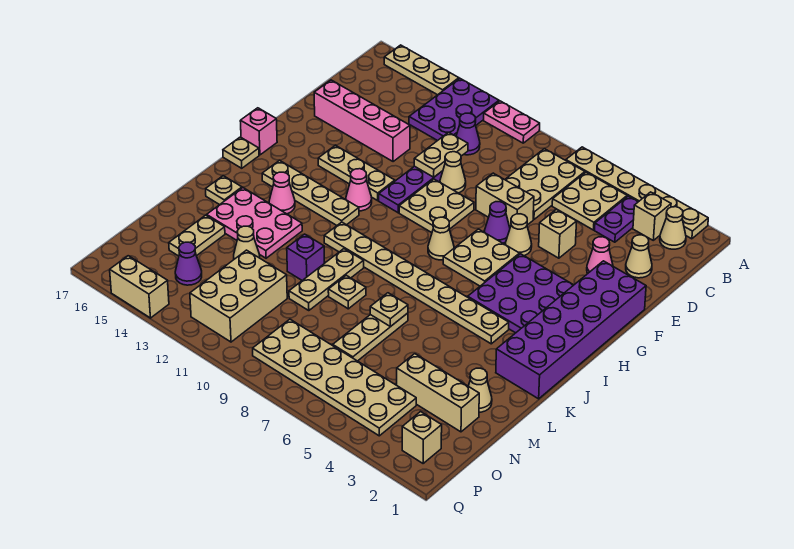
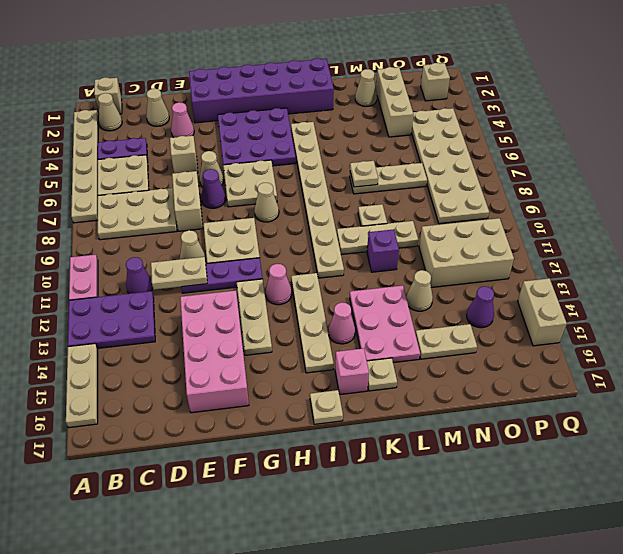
tan 1x1 brick [633,192,671,240] -> tan 1x1 brick moved to [94,77,122,114]
pink 1x4 brick [314,80,410,162] -> pink 2x4 brick [180,291,249,413]
pink 1x1 brick [240,108,277,155] -> pink 1x1 brick moved to [335,348,369,395]

